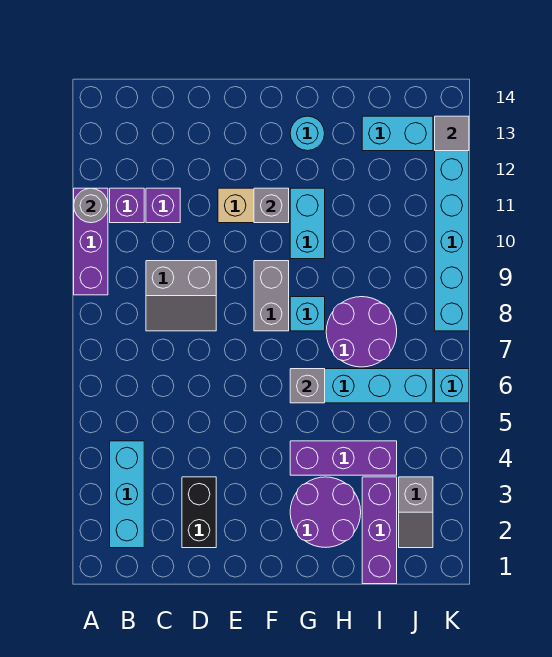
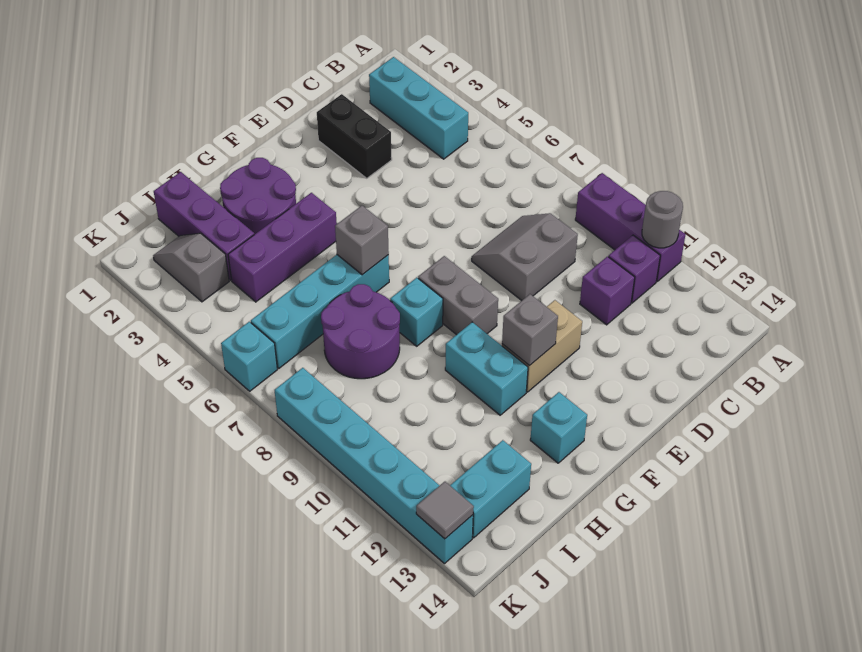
cyan 1x1 round brick [290,116,325,151] -> cyan 1x1 brick [530,392,587,463]

